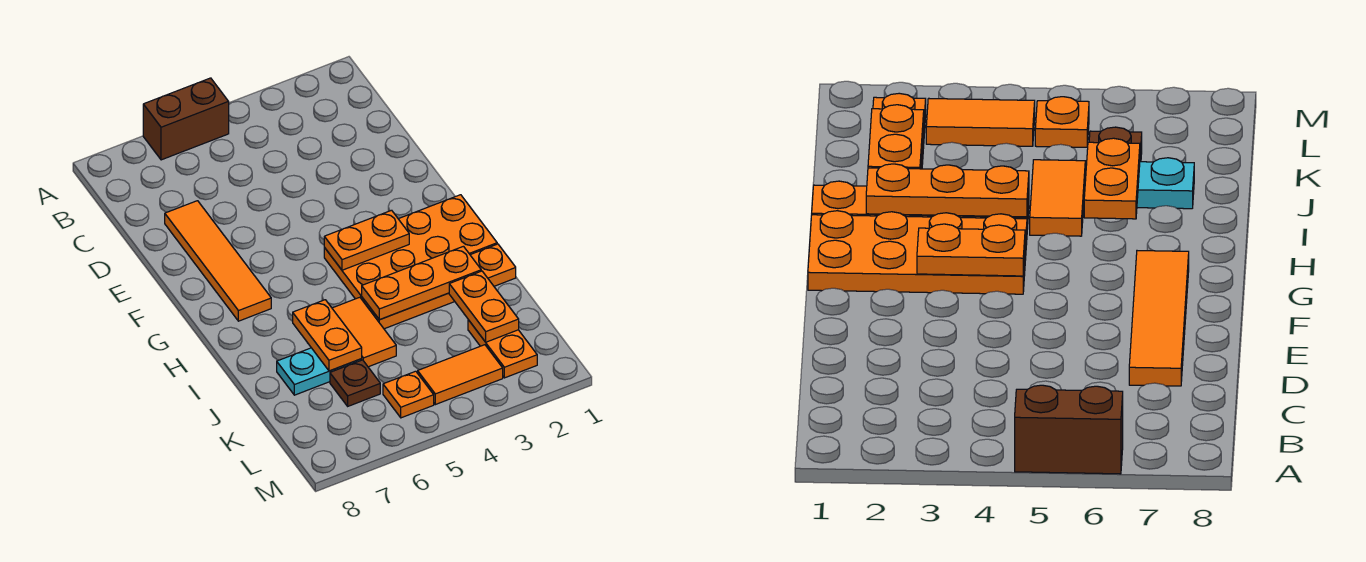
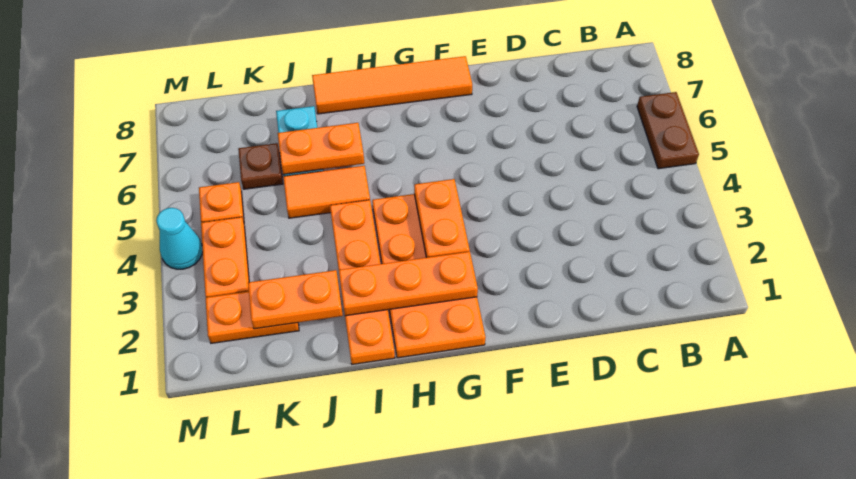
brown 1x2 brick [143,78,229,160] -> brown 1x2 plate [637,92,699,169]
orange 1x4 tile [165,201,271,321] -> orange 1x4 tile moved to [312,56,472,114]
orange 1x3 plate [362,246,481,320] -> orange 1x3 plate turned to [339,252,478,316]
orange 1x2 tile [418,345,503,405] -> orange 1x2 plate [201,217,249,297]
none -> cyan 1x1 cone [156,208,203,269]

